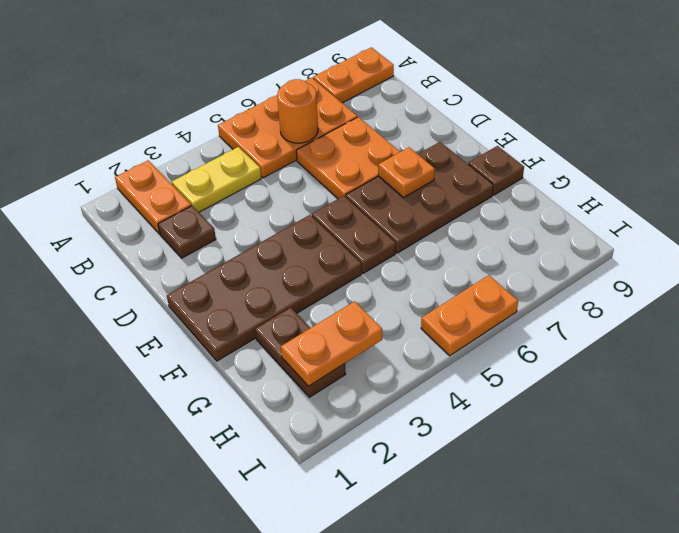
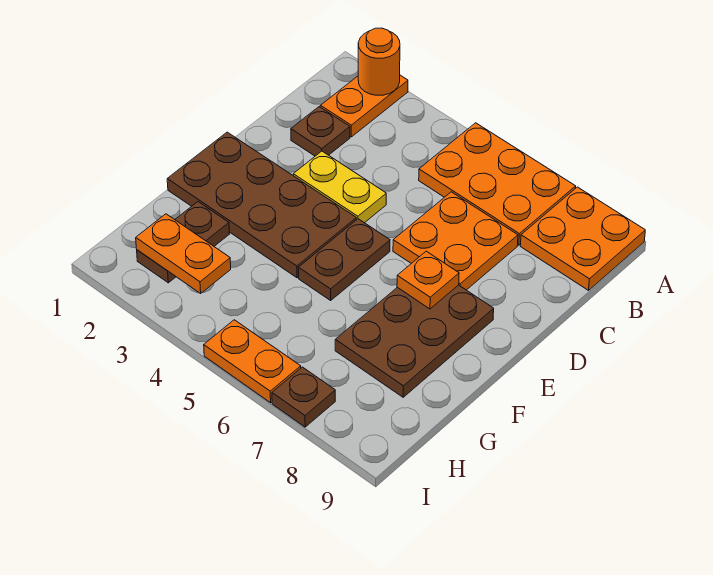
orange 1x2 plate [313,47,394,103] -> orange 2x2 plate [520,187,645,290]
yellow 1x2 plate [172,147,261,212] -> yellow 1x2 plate moved to [293,151,386,223]
orange 1x1 round brick [277,79,318,143] -> orange 1x1 round brick moved to [358,28,400,95]
brown 2x3 plate [346,142,493,253] -> brown 2x3 plate turned to [335,285,494,397]
brown 1x1 plate [468,146,524,195] -> brown 1x1 plate moved to [272,367,335,427]

